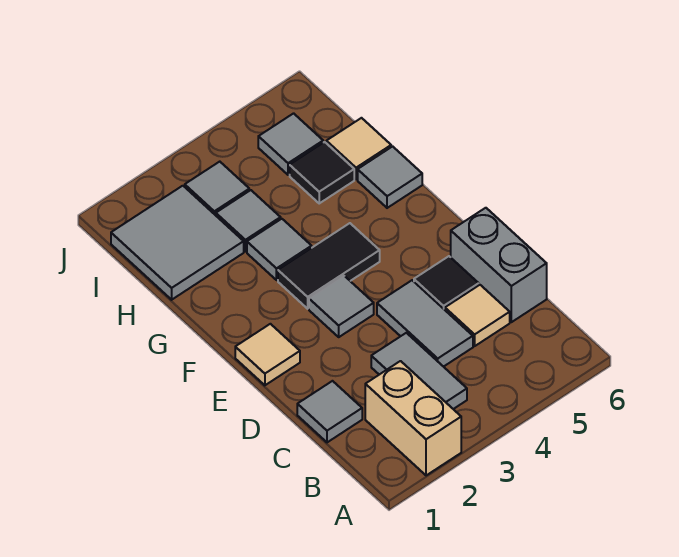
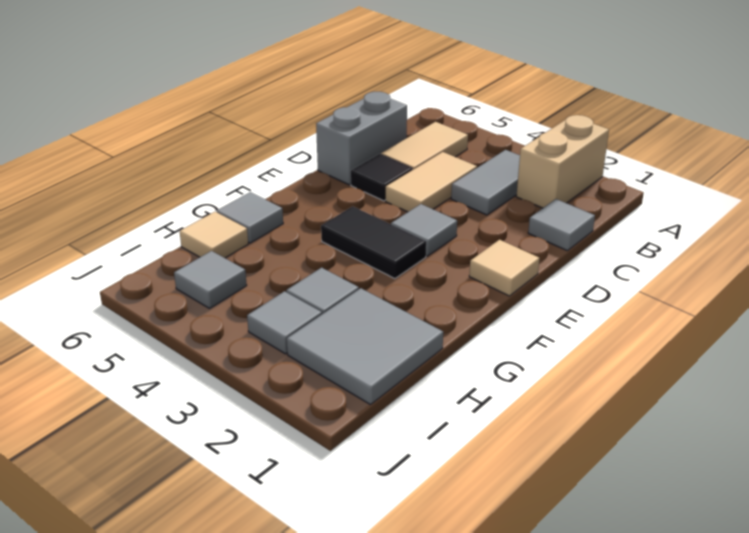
grey 1x2 tile [377,280,473,367] -> tan 1x2 tile [386,152,477,212]
tan 1x1 tile [445,285,510,346] -> tan 1x2 tile [381,122,468,170]
grey 1x1 tile [247,219,312,280] -> none
black 1x1 tile [290,142,354,203] -> none

